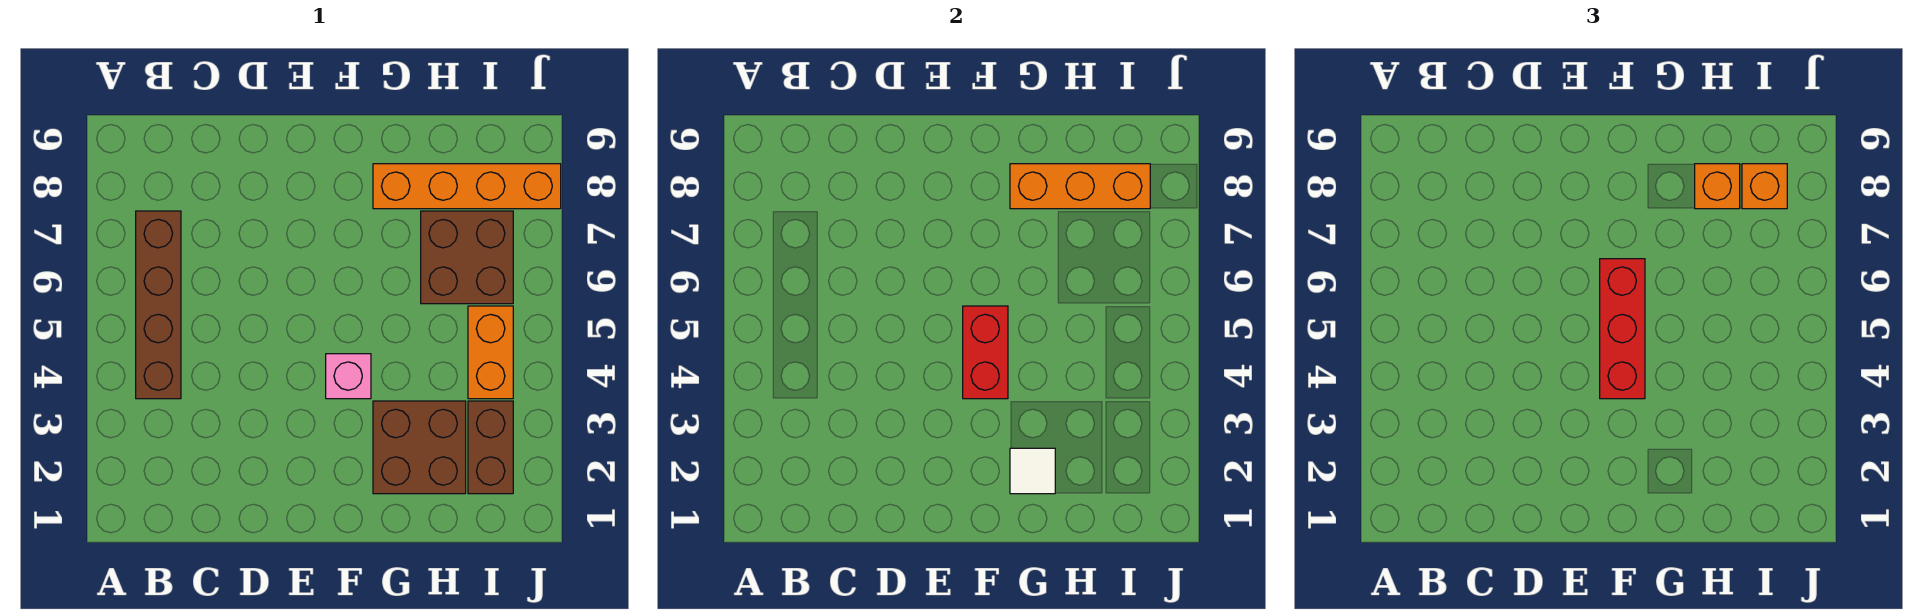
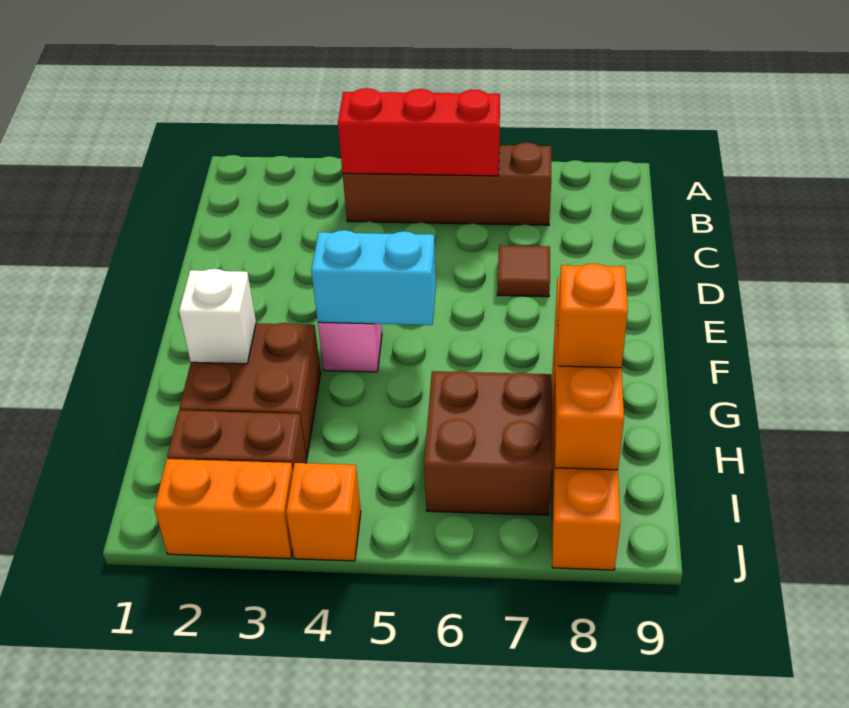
none -> brown 1x1 tile [497,245,550,297]
red 1x2 brick [963,306,1008,399] -> cyan 1x2 brick [311,230,436,325]
red 1x3 brick [1600,259,1645,399] -> red 1x3 brick moved to [338,88,500,176]
white 1x1 tile [1010,448,1055,494] -> white 1x1 brick [179,269,256,364]
orange 1x2 brick [468,306,513,399] -> orange 1x2 brick moved to [154,459,293,559]
orange 1x1 brick [1742,164,1787,209] -> orange 1x1 brick moved to [286,463,361,561]

